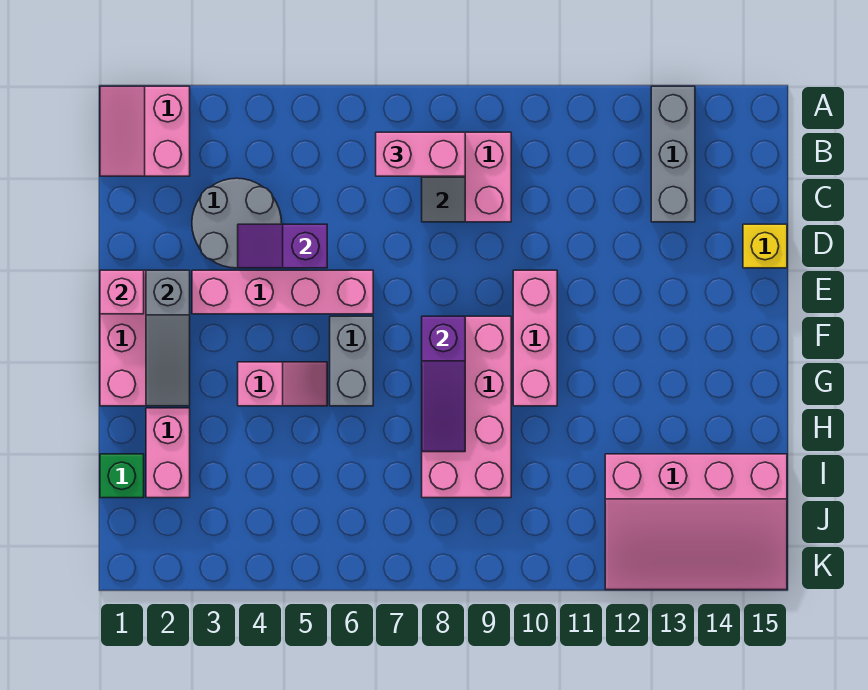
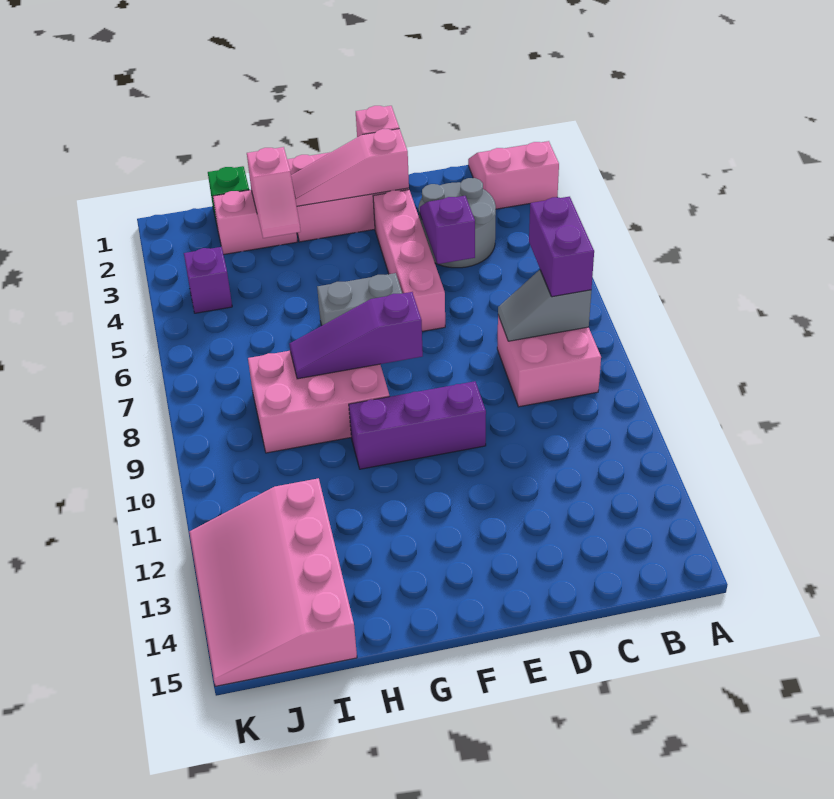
grey 1x3 brick [651,86,695,222] -> none
pink 1x2 brick [376,132,465,176] -> purple 1x2 brick [529,197,594,297]
yellow 1x1 brick [743,224,787,268] -> none
grey 1x3 slope [146,270,190,406] -> pink 1x3 slope [291,129,409,206]
pink 1x3 brick [513,270,557,406] -> purple 1x3 brick [349,381,486,469]
pink 2x4 brick [422,316,511,498] -> pink 2x3 brick [248,351,390,453]
pink 1x2 slope [238,362,327,406] -> pink 1x2 slope moved to [247,147,301,238]
none -> purple 1x1 brick [184,247,232,313]

